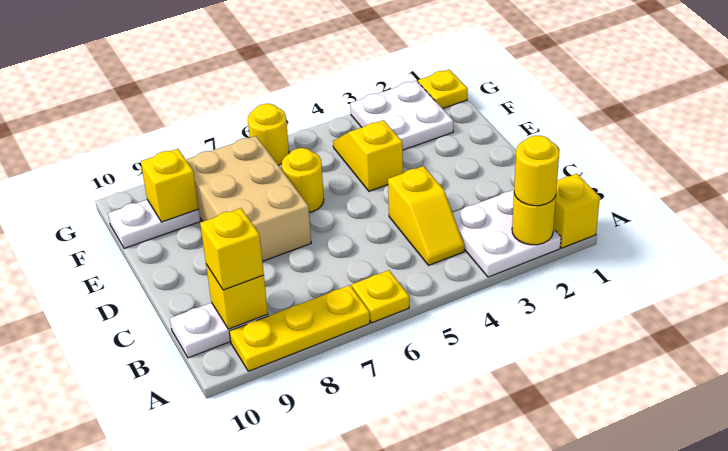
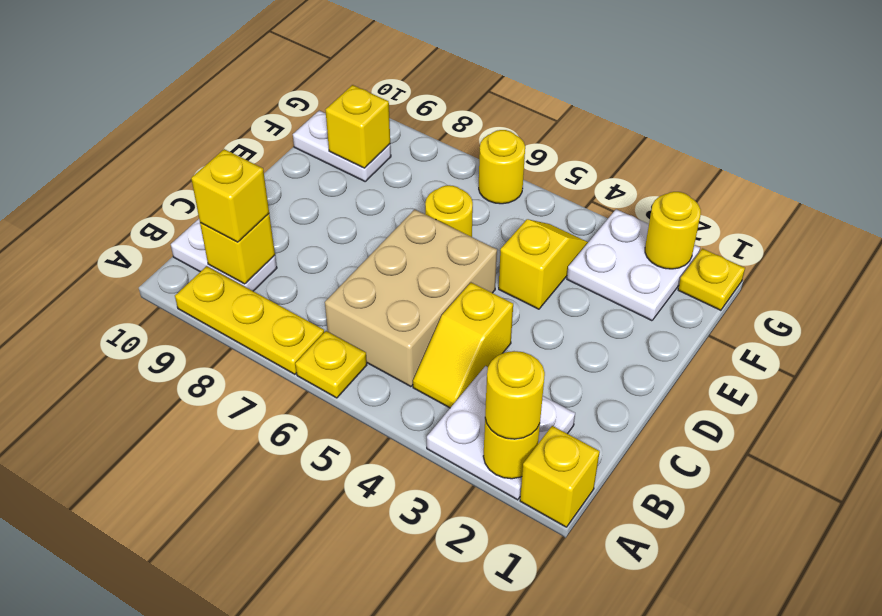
tan 2x3 brick [186,136,311,261] -> tan 2x3 brick moved to [325,209,497,387]
none -> yellow 1x1 round brick [645,192,701,269]

